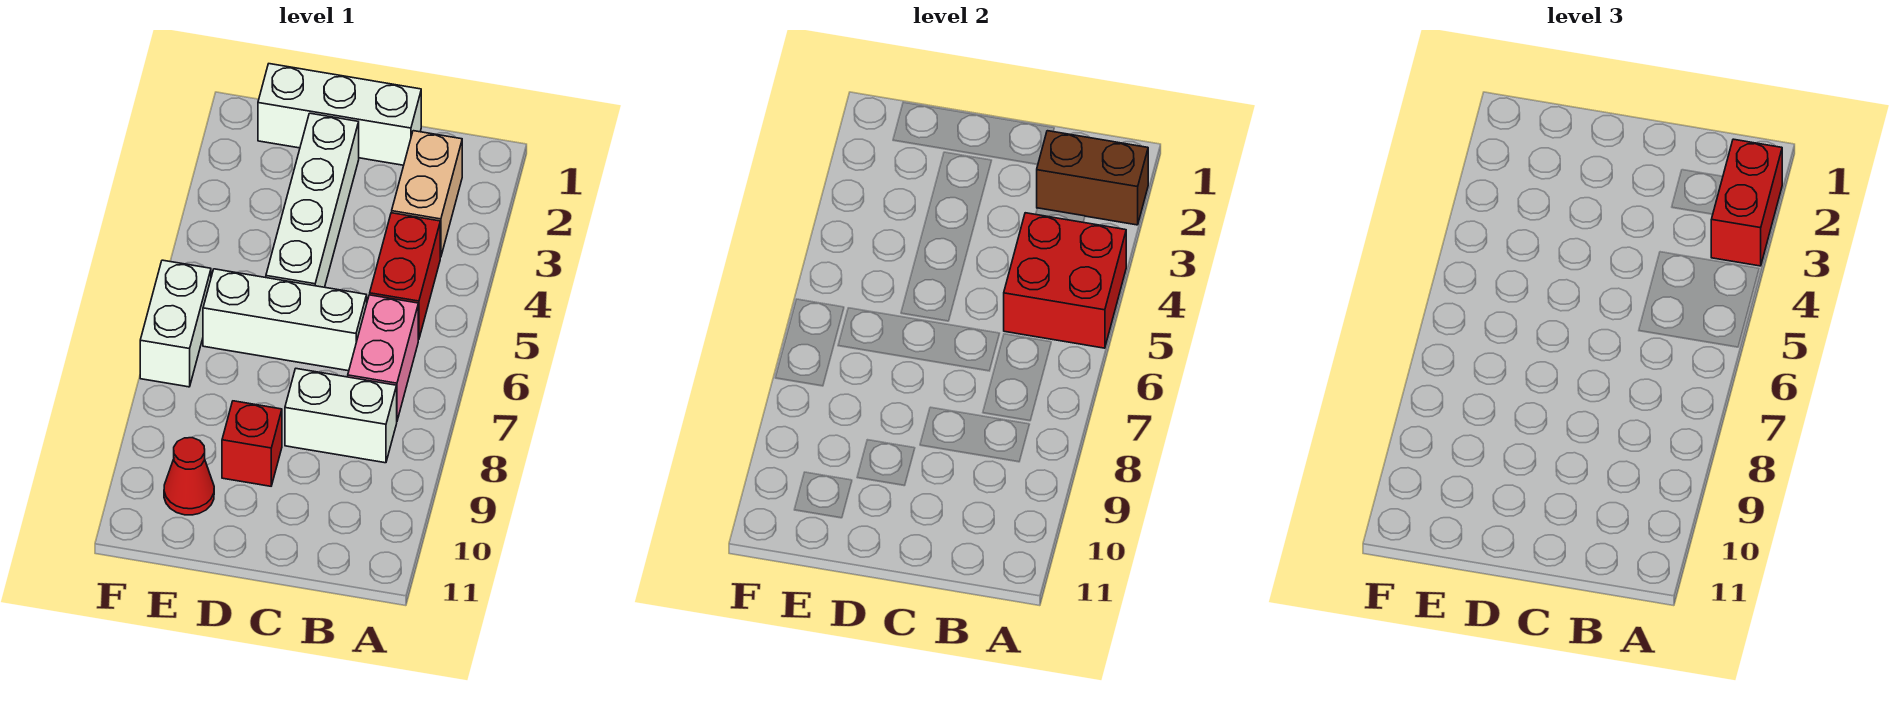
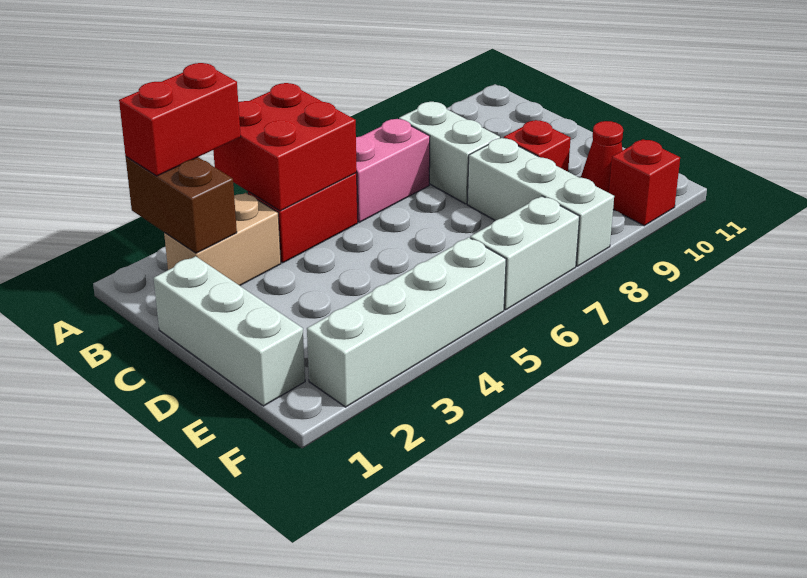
white 1x3 brick [203,269,367,371] -> white 1x3 brick moved to [467,138,614,266]
white 1x4 brick [266,113,359,287] -> white 1x4 brick moved to [307,237,506,407]
none -> red 1x1 brick [609,139,680,226]

